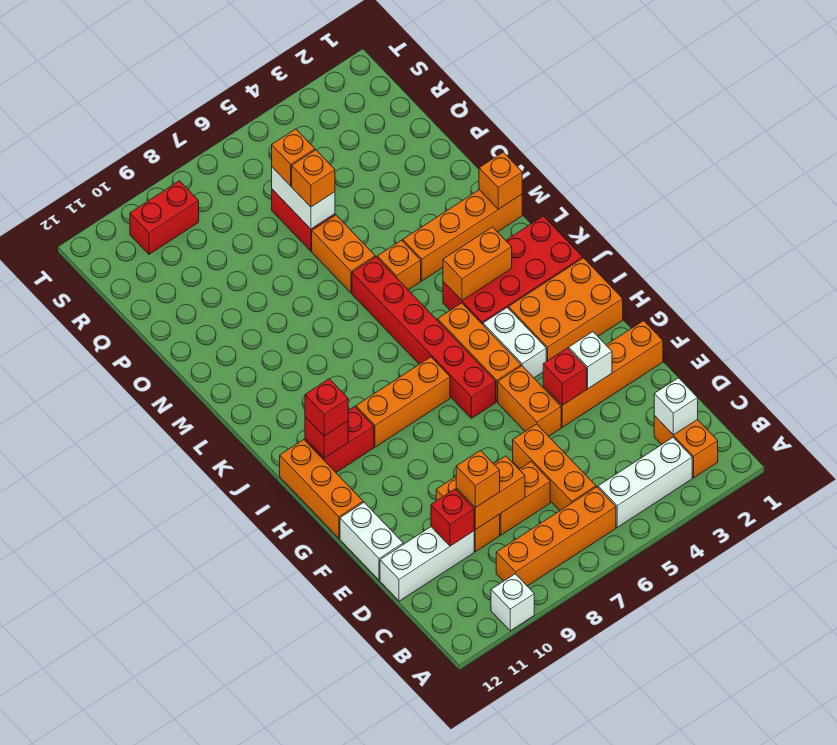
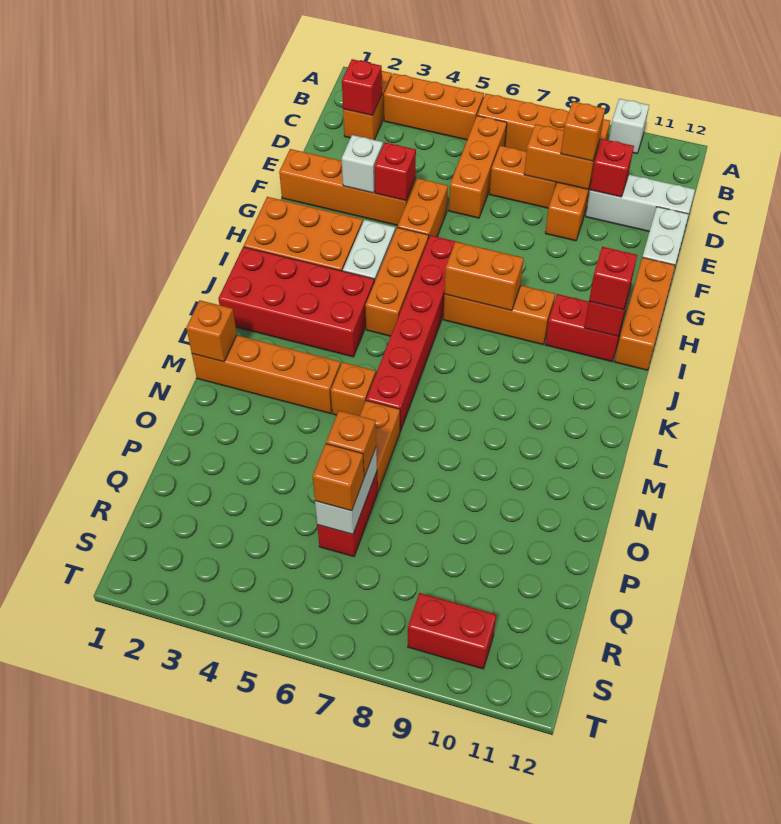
white 1x3 brick [598,437,692,527] -> orange 1x3 brick [384,73,484,140]
white 1x1 brick [654,378,698,435] -> red 1x1 brick [342,59,382,116]
orange 1x2 brick [443,227,512,301] -> orange 1x2 brick moved to [445,242,524,311]

